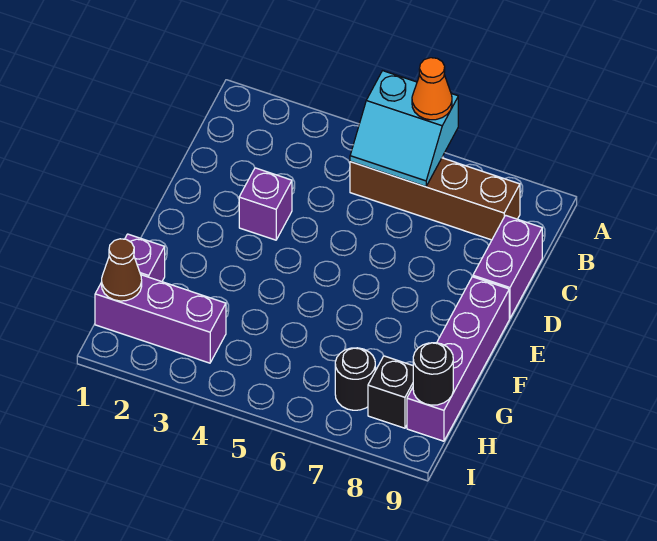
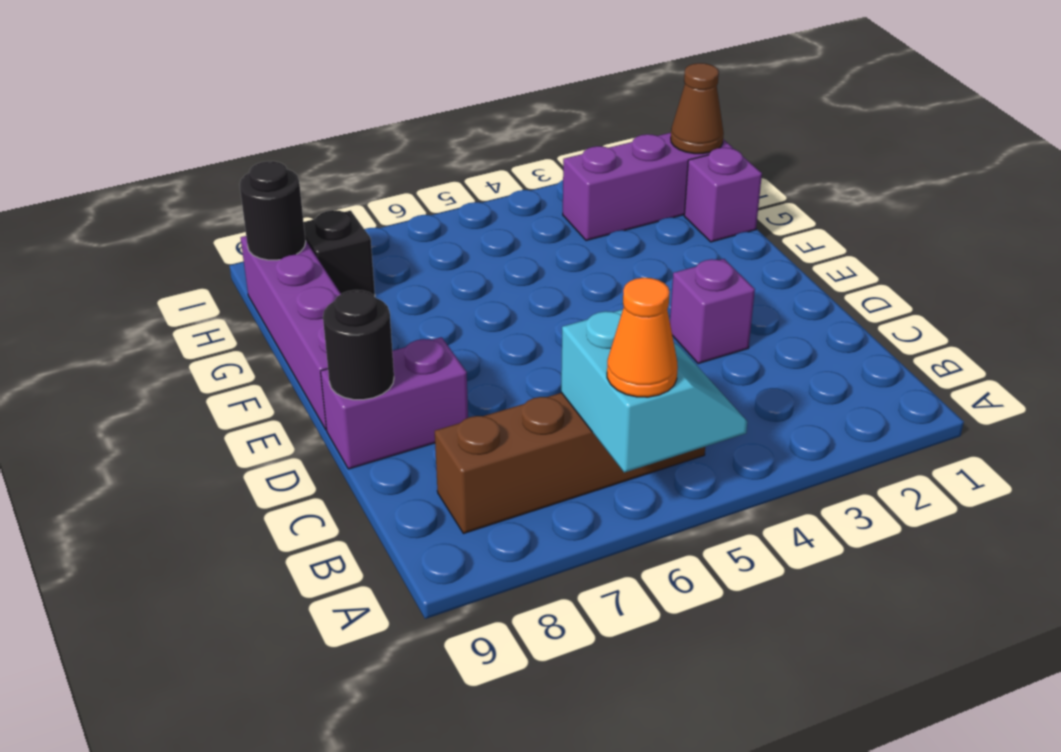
cyan 2x2 slope [350,71,458,187] -> cyan 2x2 slope turned to [561,310,747,473]
purple 1x2 brick [473,215,542,318] -> purple 1x2 brick turned to [321,337,468,469]
black 1x1 round brick [335,348,375,410] -> black 1x1 round brick moved to [323,290,394,400]

